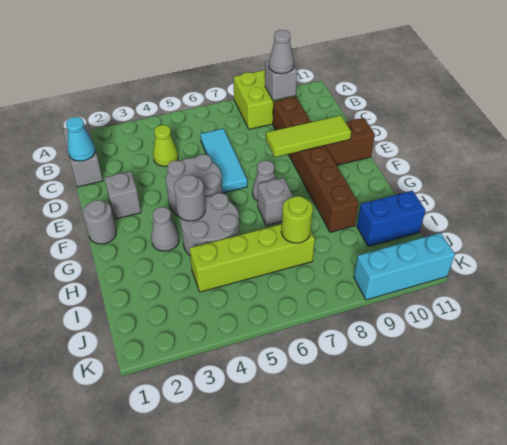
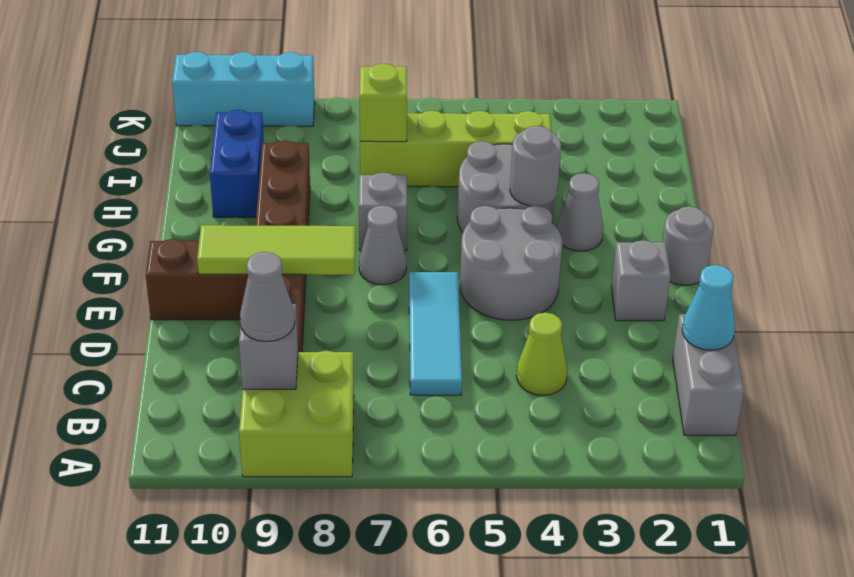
lime 1x1 round brick [281,196,313,243] -> lime 1x1 brick [360,64,407,142]
blue 1x2 brick [357,191,425,246] -> blue 1x2 brick turned to [210,110,264,217]

